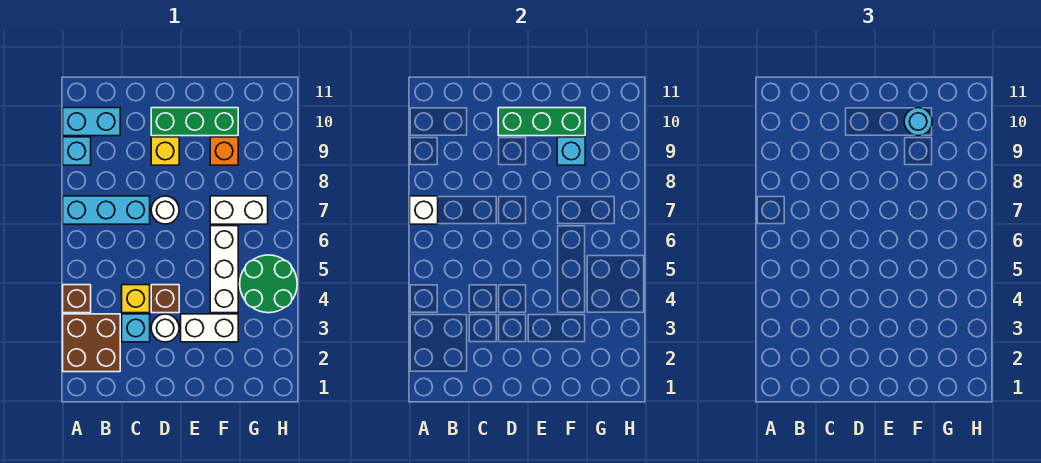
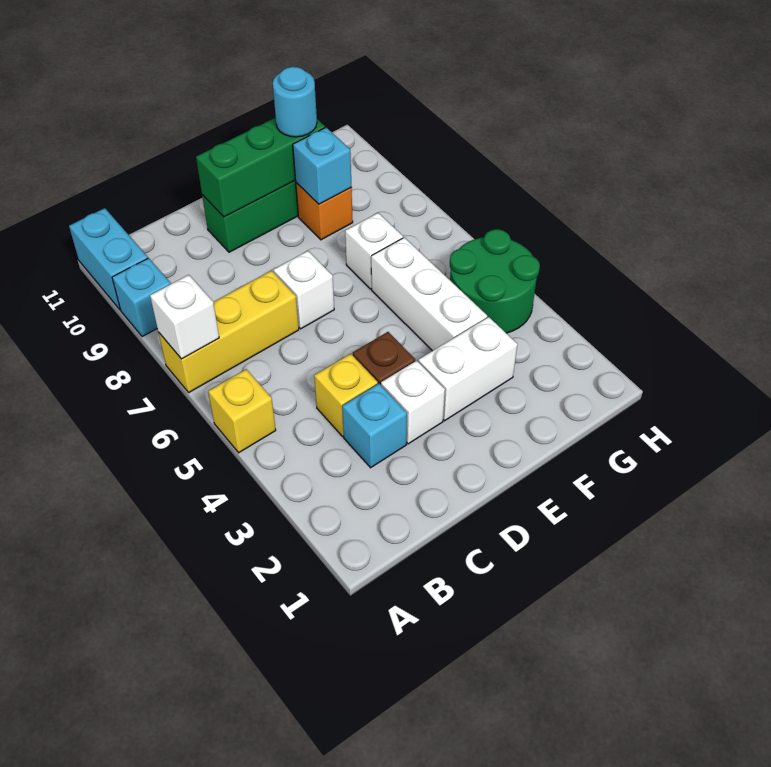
brown 2x2 brick [63,314,120,372] -> none
brown 1x1 brick [63,285,91,313] -> none
cyan 1x3 brick [63,196,150,224] -> yellow 1x3 brick [158,271,299,392]
cyan 1x2 brick [63,108,120,136] -> cyan 1x2 brick turned to [69,208,148,310]
white 1x1 round brick [151,314,179,342] -> white 1x1 brick [381,361,445,444]
white 1x1 round brick [151,196,179,224] -> white 1x1 brick [274,251,334,329]
yellow 1x1 brick [151,137,179,165] -> yellow 1x1 brick moved to [208,369,276,453]
white 1x2 brick [210,196,268,224] -> white 1x1 brick [345,213,403,289]

